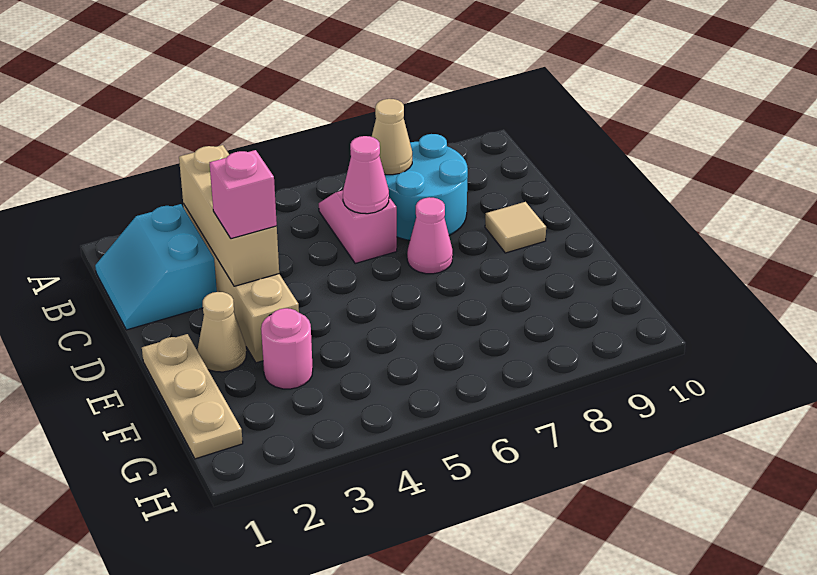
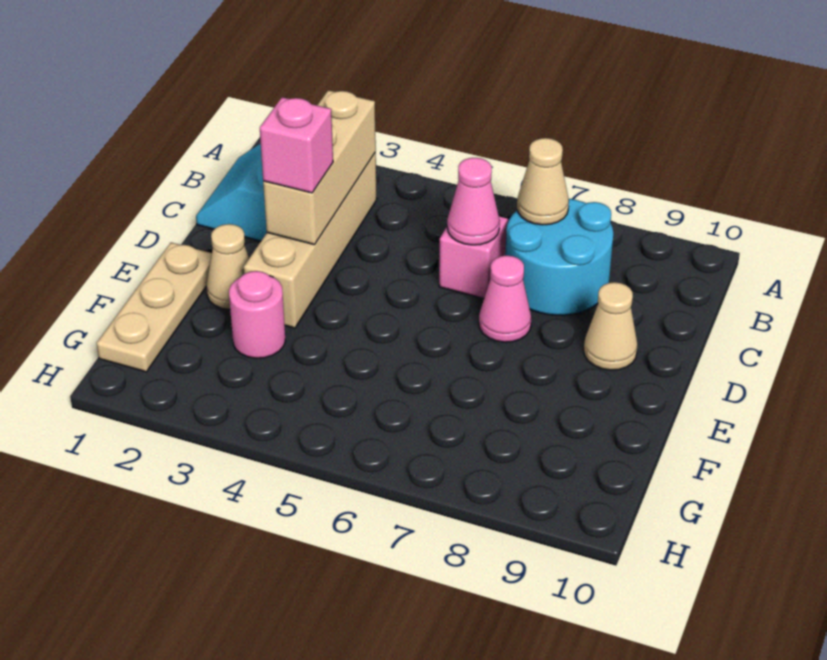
tan 1x1 tile [485,202,546,253] -> tan 1x1 cone [584,282,638,370]

